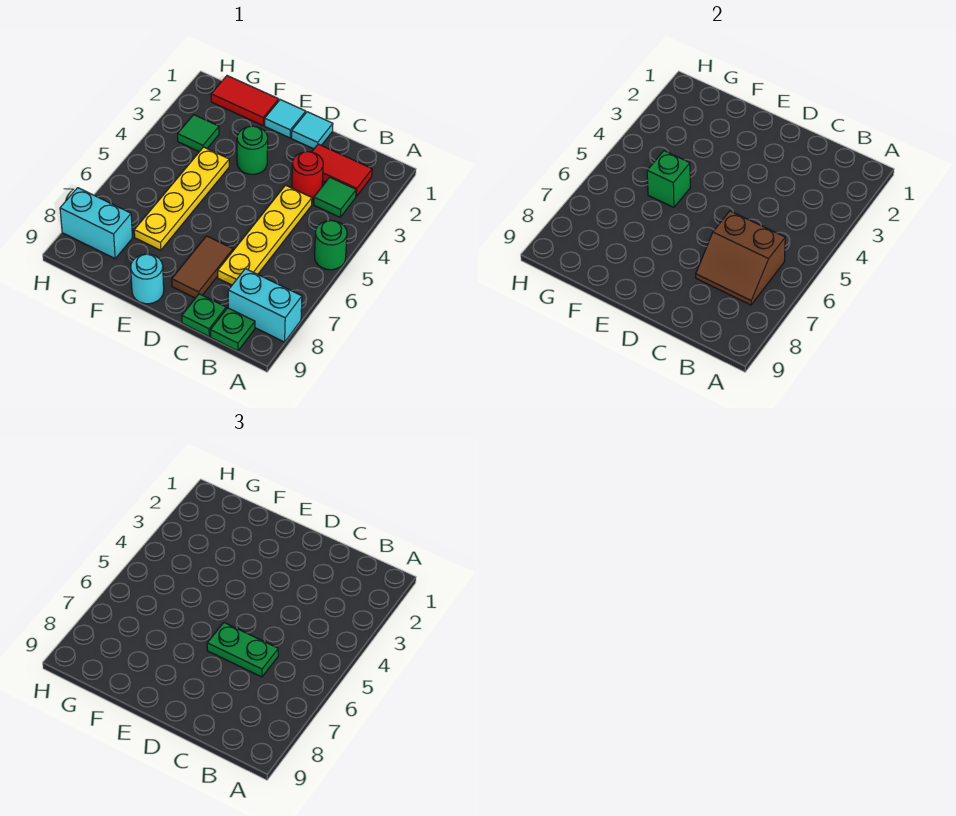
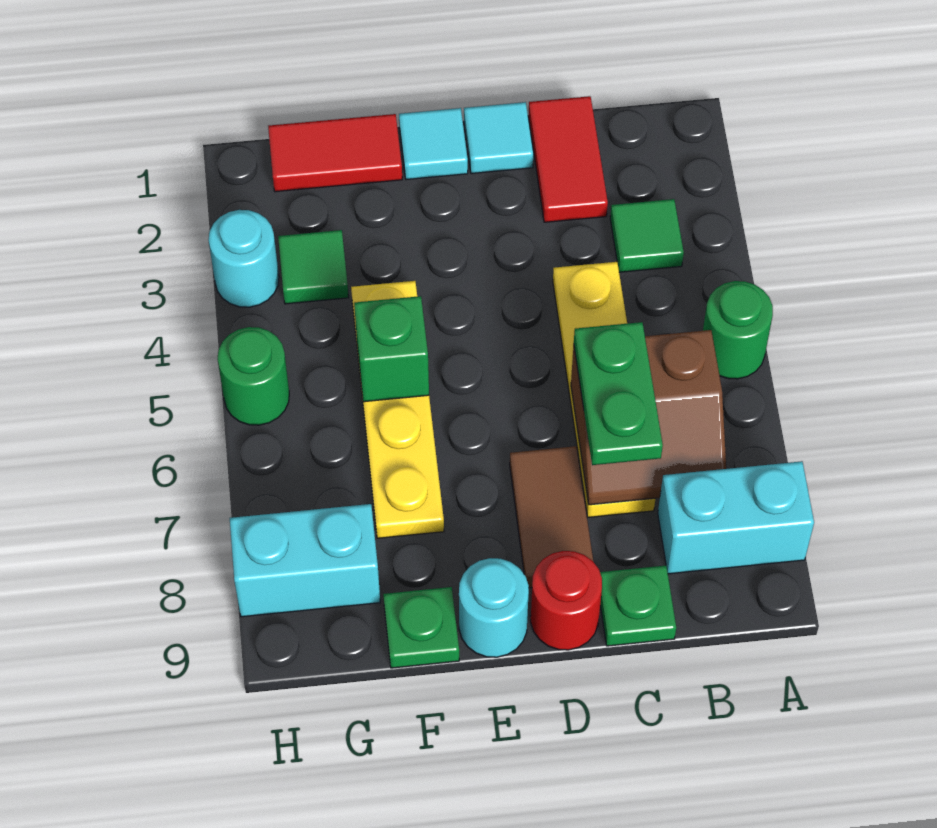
red 1x2 tile [312,144,372,196] -> red 1x2 tile turned to [528,96,608,222]
green 1x1 plate [210,308,255,351] -> green 1x1 plate moved to [383,587,459,668]
red 1x1 round brick [292,152,323,199] -> red 1x1 round brick moved to [531,551,602,650]
green 1x2 plate [207,623,278,677] -> green 1x2 plate turned to [574,322,663,465]
green 1x1 round brick [237,126,268,174] -> green 1x1 round brick moved to [218,327,289,425]
none -> cyan 1x1 round brick [208,210,279,307]

